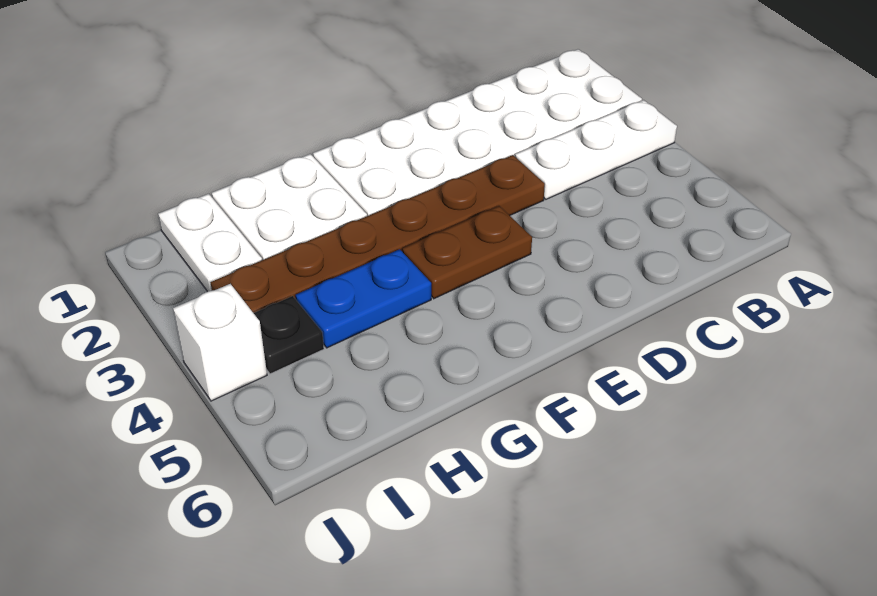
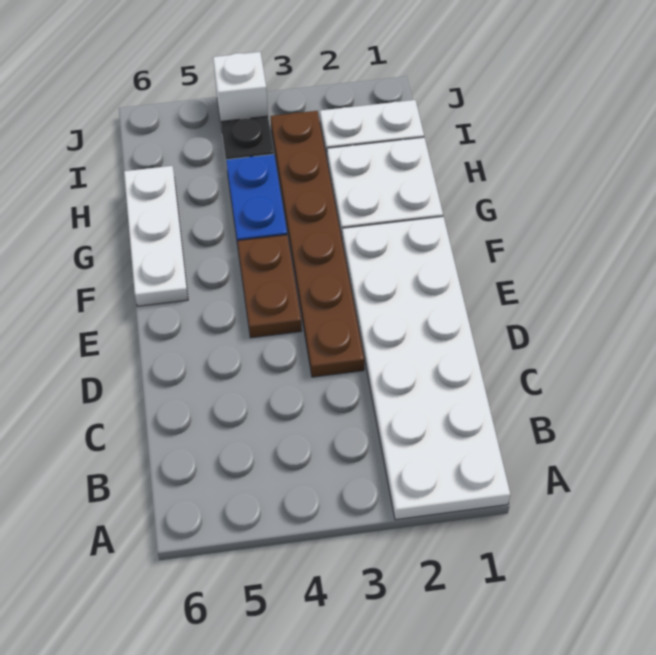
white 1x3 plate [515,100,677,199] -> white 1x3 plate moved to [124,166,188,306]

